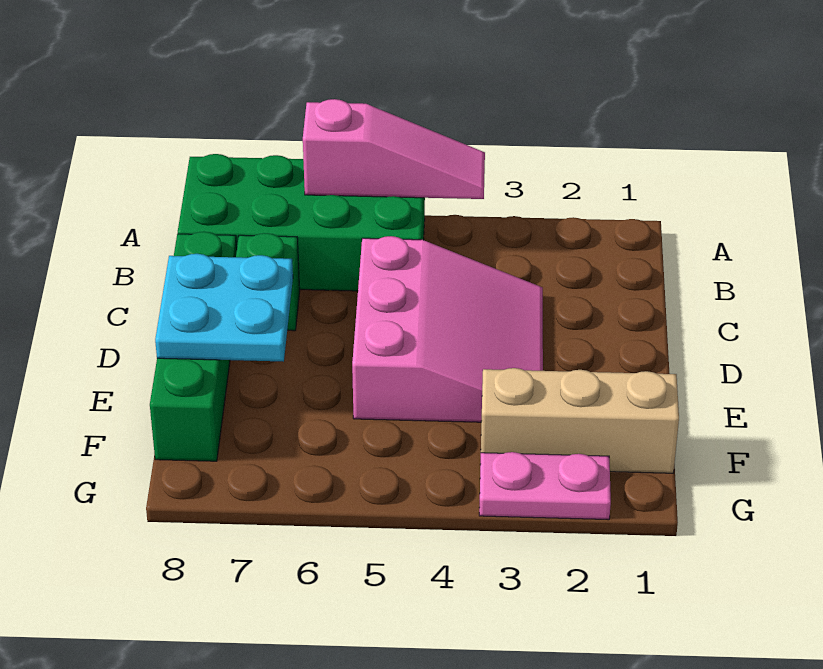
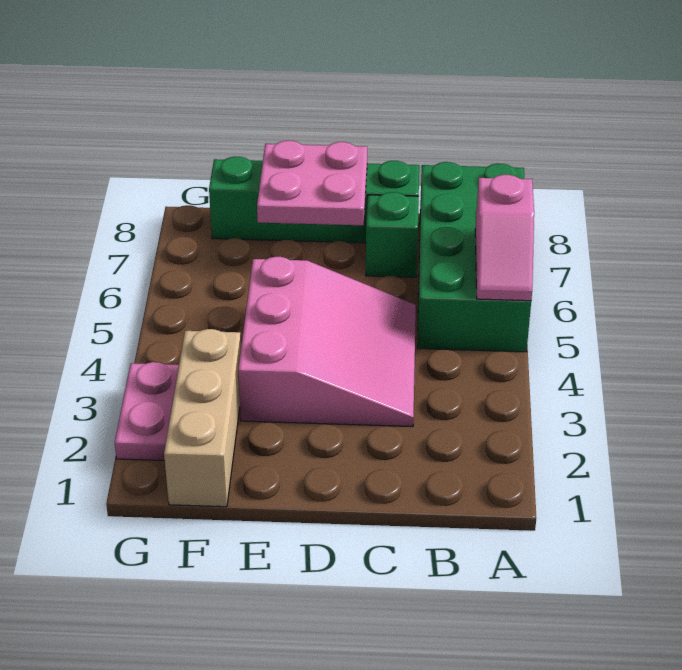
pink 1x3 slope [303,99,485,199] -> pink 1x2 slope [475,175,534,301]
pink 3x3 slope [352,236,543,422] -> pink 3x3 slope turned to [238,257,416,427]
cyan 2x2 plate [155,254,293,362] -> pink 2x2 plate [257,141,367,225]

